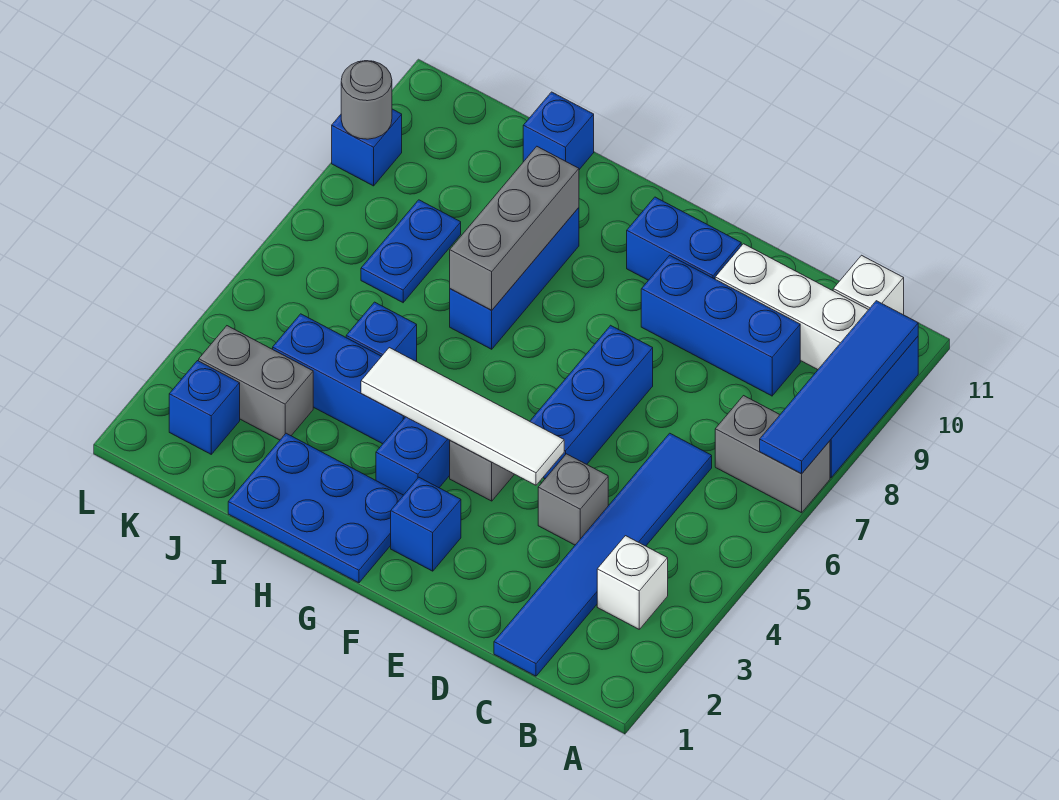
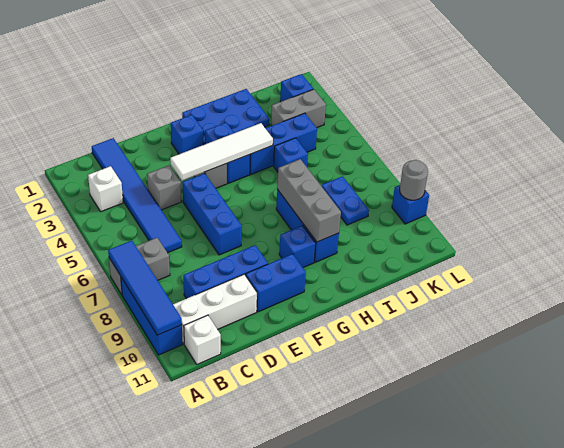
blue 1x1 brick [523,92,594,170] -> blue 1x1 brick moved to [279,226,316,268]

